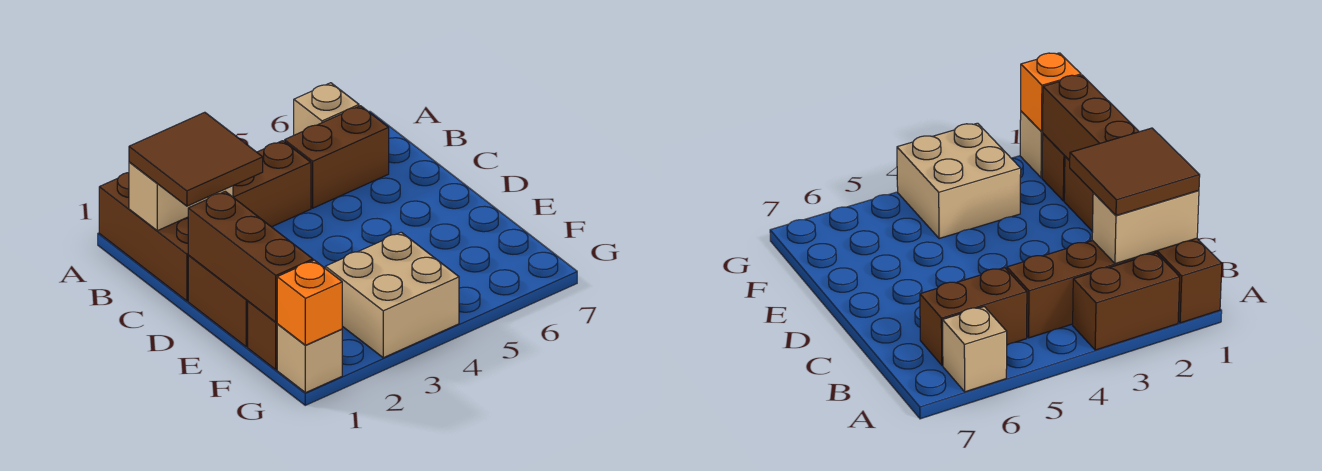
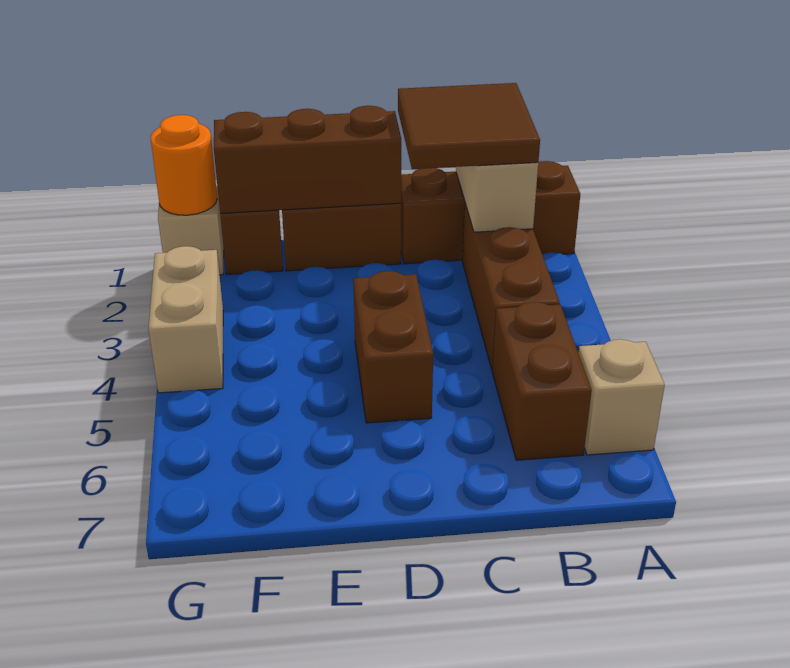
brown 1x2 brick [1073,253,1180,350] -> brown 1x2 brick moved to [353,271,433,423]
tan 2x2 brick [325,232,459,358] -> tan 1x2 brick [148,246,223,393]
orange 1x1 brick [277,260,342,345] -> orange 1x1 round brick [150,115,217,215]

